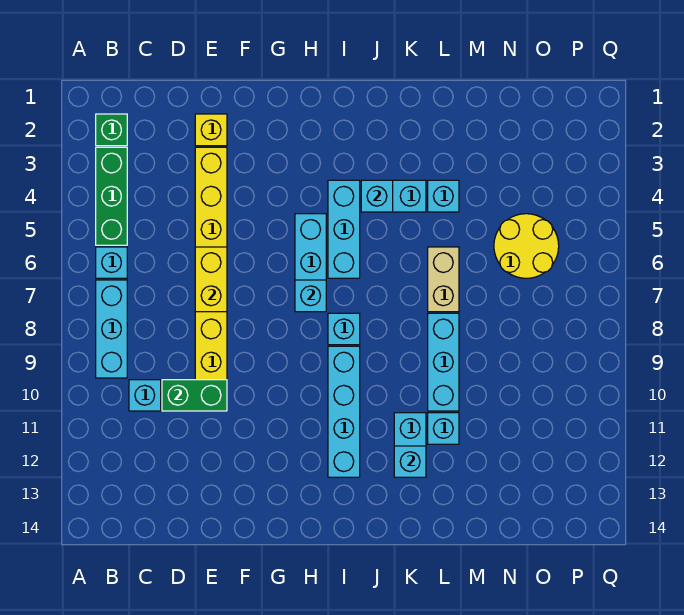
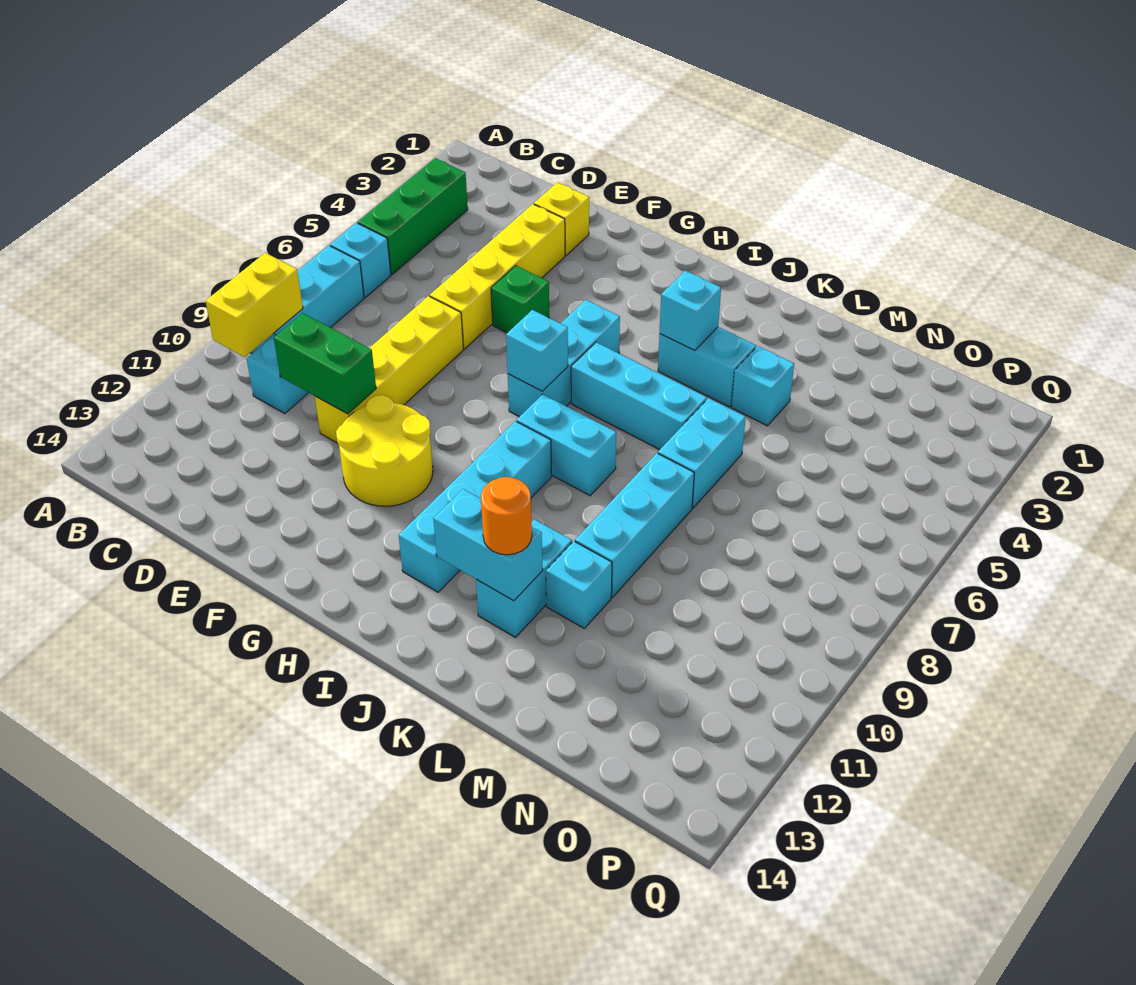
green 1x1 brick [96,114,127,146] -> green 1x1 brick moved to [491,266,549,333]
yellow 1x2 brick [195,247,227,312] -> yellow 1x2 brick moved to [206,253,303,357]
cyan 1x3 brick [328,180,360,278] -> cyan 1x3 brick turned to [571,342,707,450]
cyan 1x1 brick [328,313,360,345] -> cyan 1x2 brick [517,394,616,496]
cyan 1x1 brick [394,446,426,477] -> cyan 1x2 brick [433,489,543,601]
none -> orange 1x1 round brick [481,477,532,555]
tan 1x2 brick [428,247,459,312] -> cyan 1x2 brick [658,398,746,508]
yellow 2x2 round brick [494,214,559,278] -> yellow 2x2 round brick moved to [336,395,433,506]

